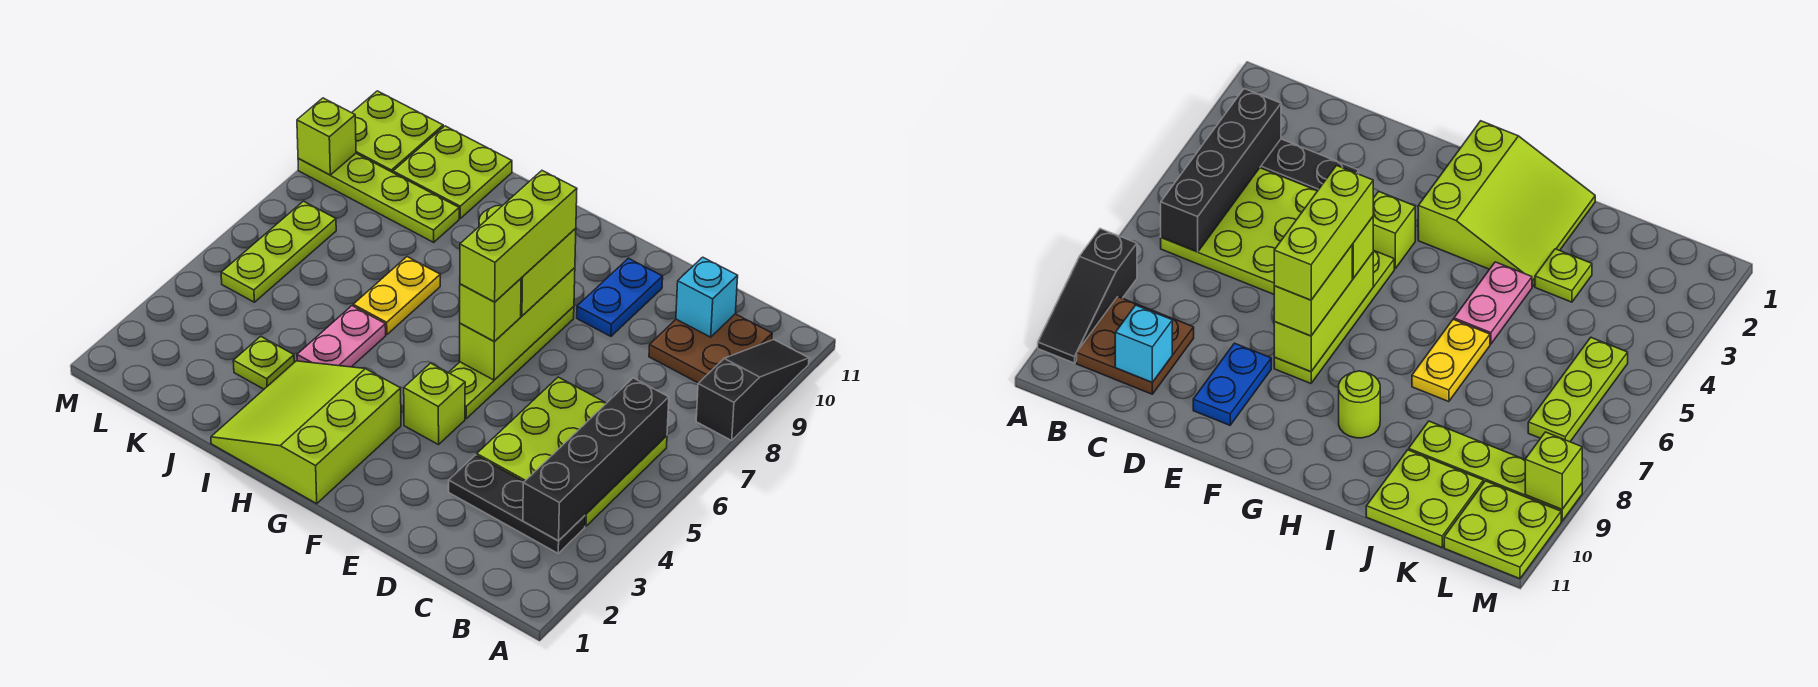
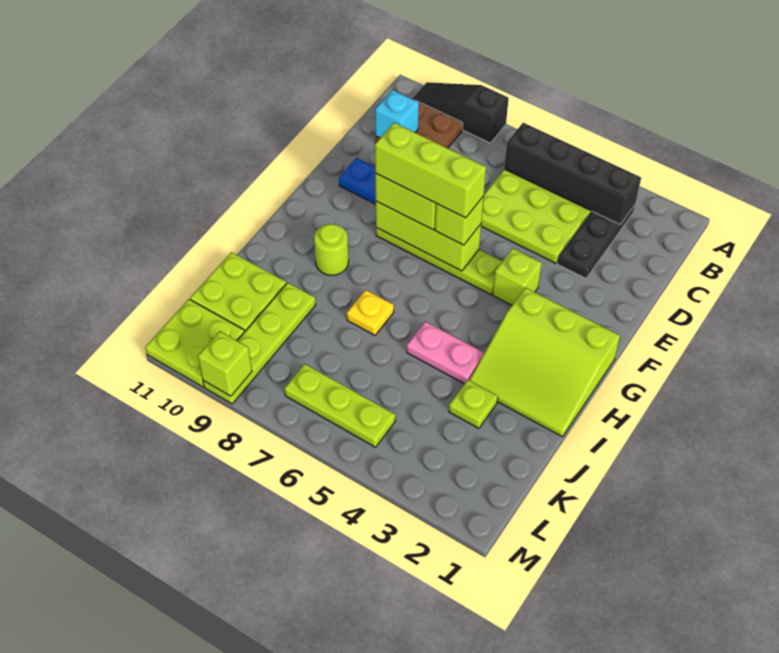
yellow 1x2 plate [353,257,440,335] -> yellow 1x1 plate [347,290,394,335]

